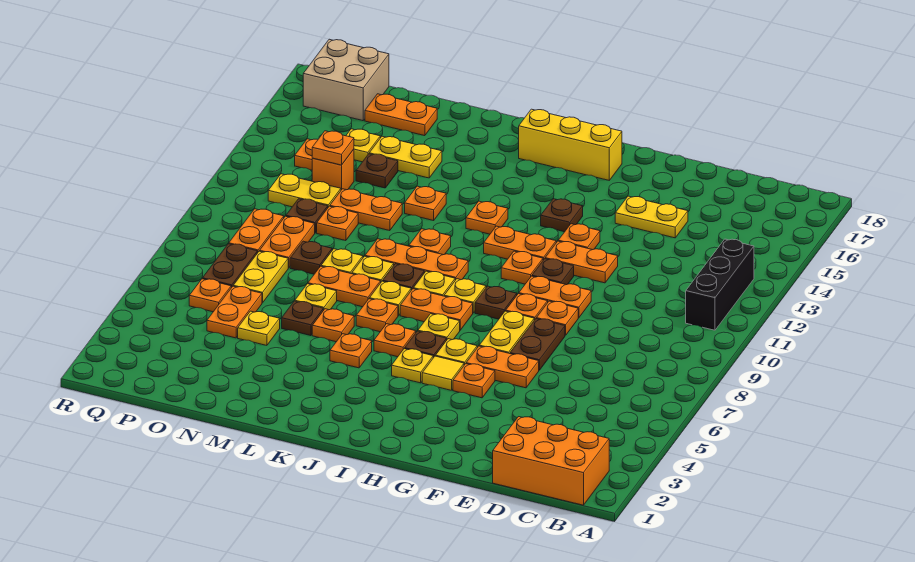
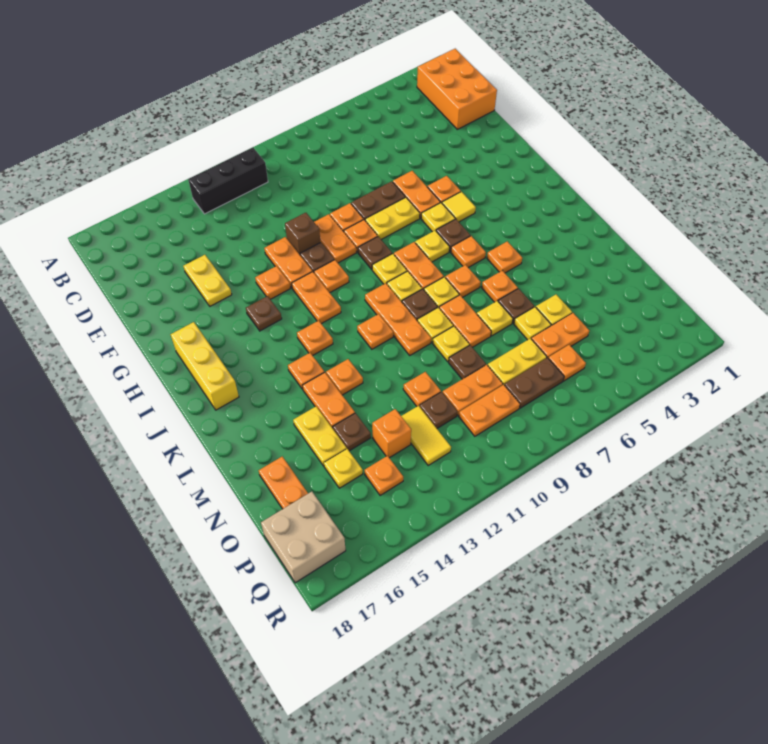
none -> brown 1x1 brick [285,213,320,254]
yellow 1x1 plate [392,349,433,383] -> yellow 1x1 plate moved to [514,307,551,340]
orange 1x2 plate [330,189,402,231] -> orange 1x2 plate moved to [302,372,355,428]
yellow 1x2 plate [268,174,341,207] -> yellow 1x2 tile [401,406,451,465]
orange 1x1 plate [312,131,354,165] -> orange 1x1 plate moved to [288,353,324,389]

